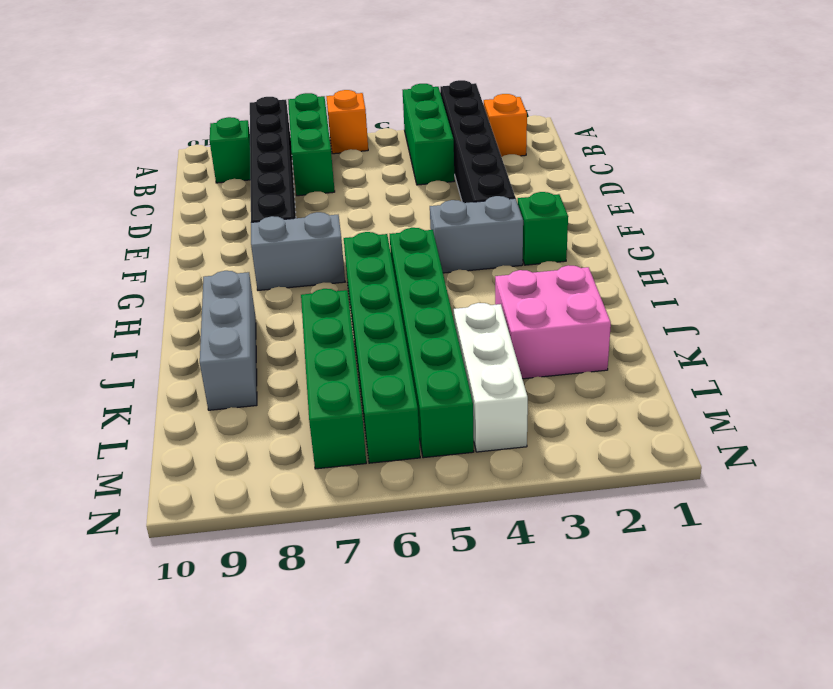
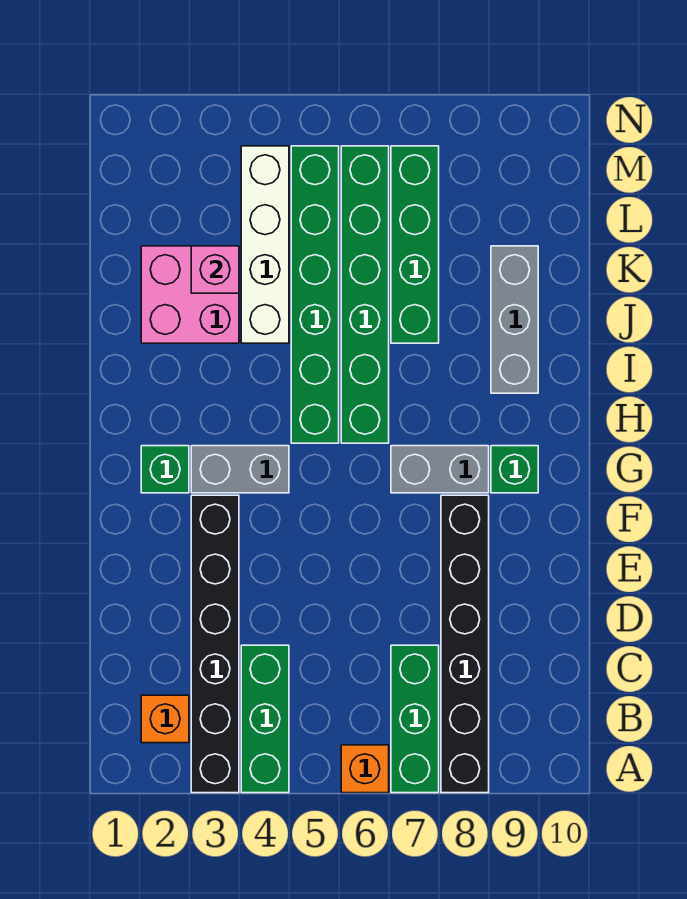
green 1x1 brick [210,117,250,183] -> green 1x1 brick moved to [491,446,538,493]
none -> pink 1x1 brick [191,246,239,293]
white 1x3 brick [454,303,528,452] -> white 1x4 brick [241,146,289,343]

